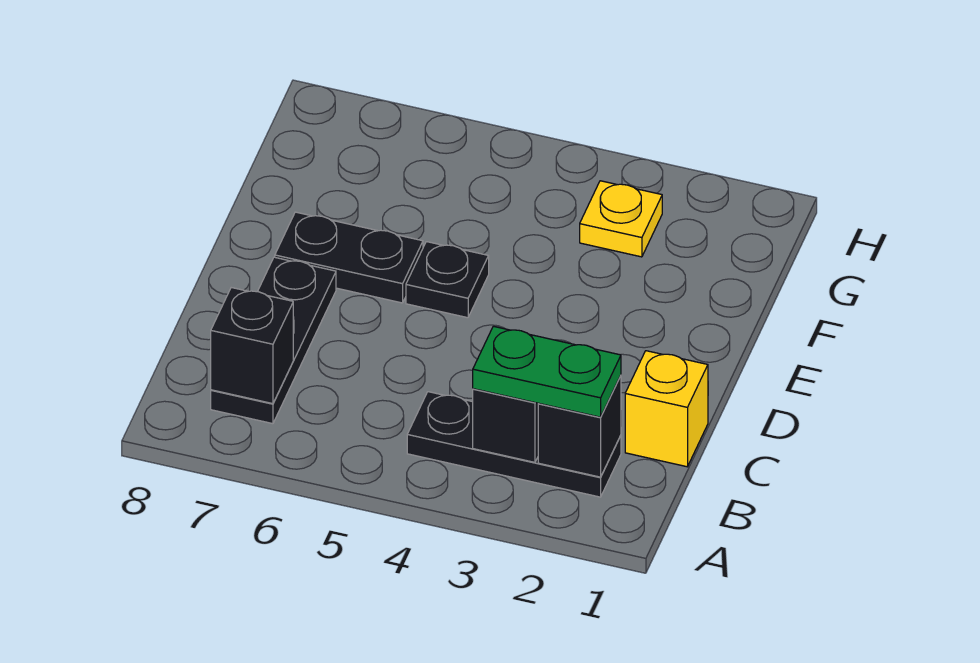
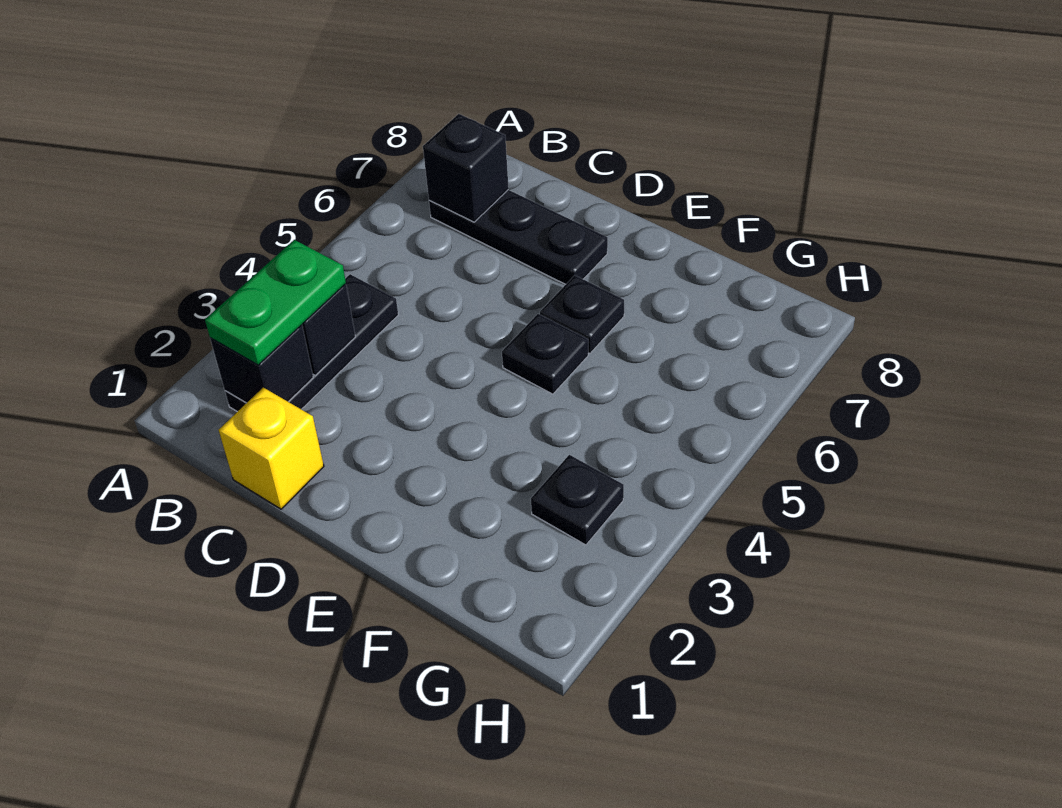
black 1x2 plate [275,212,423,303] -> black 1x1 plate [540,275,624,353]
yellow 1x1 plate [580,181,662,257] -> black 1x1 plate [531,455,624,545]

